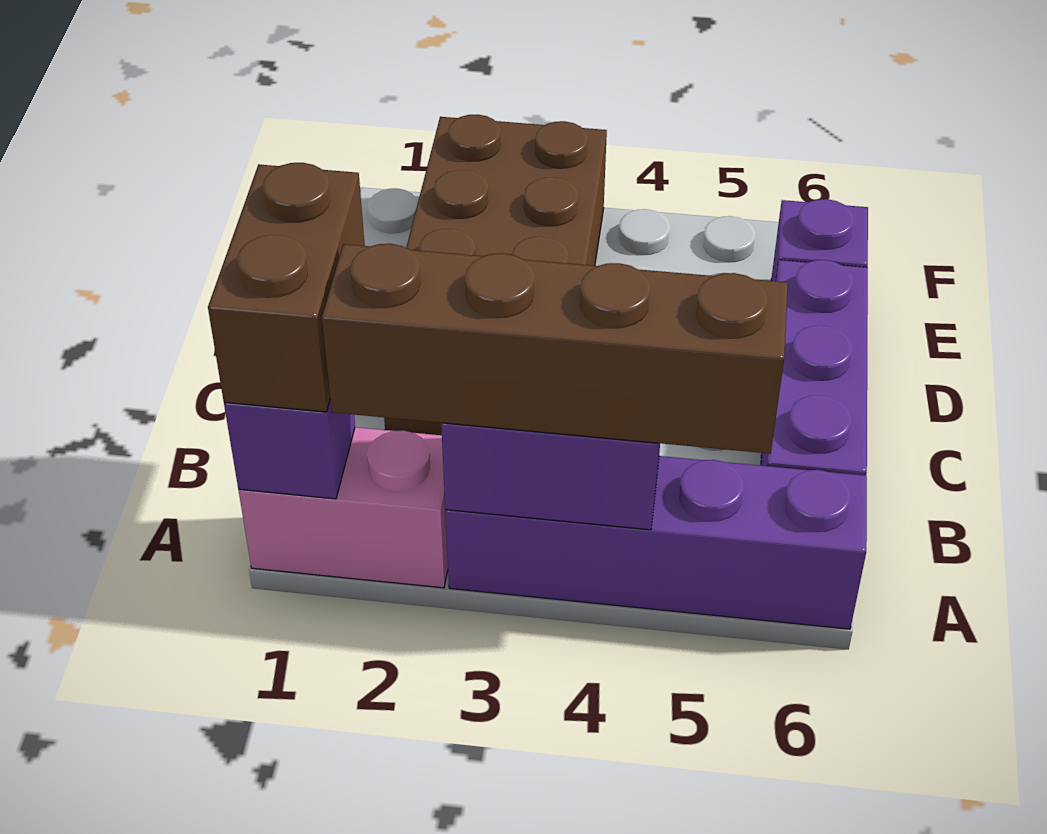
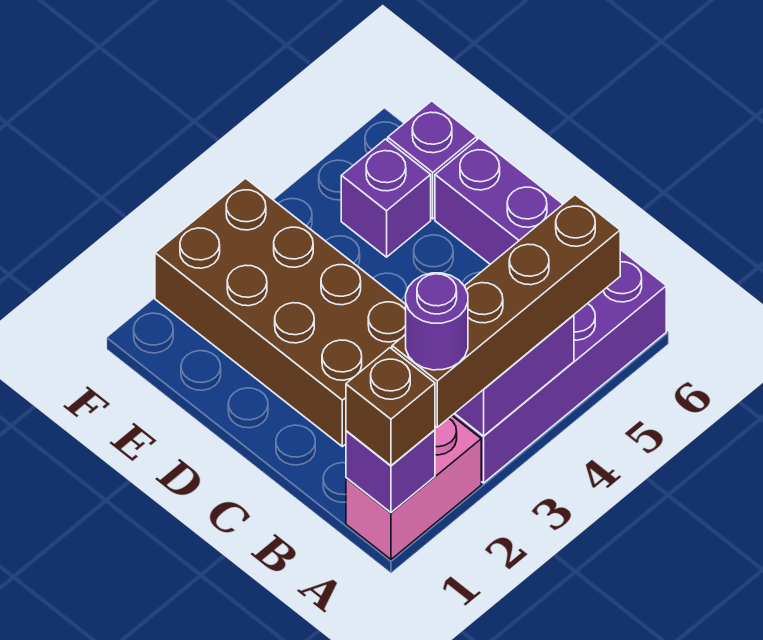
brown 1x2 brick [208,163,365,412] -> brown 1x1 brick [346,348,435,465]
none -> purple 1x1 round brick [406,273,468,370]
none -> purple 1x1 brick [341,139,431,257]

